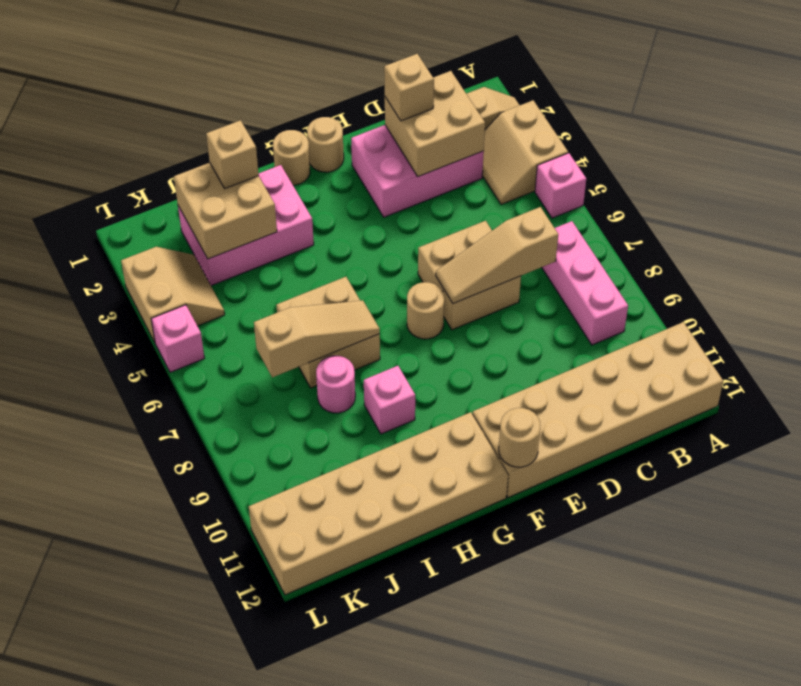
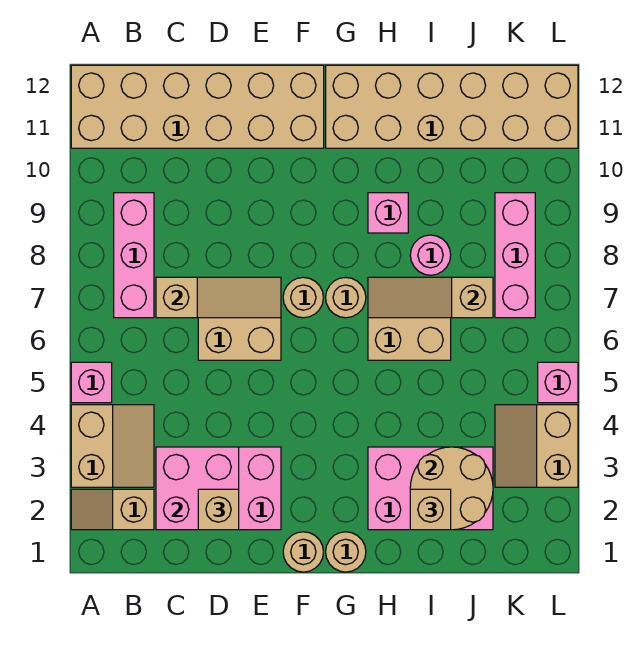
tan 2x2 brick [385,71,485,176] -> pink 2x2 brick [156,447,239,530]
tan 1x1 round brick [499,408,540,467] -> tan 1x1 round brick moved to [326,277,366,318]
tan 2x2 brick [174,163,277,259] -> tan 2x2 round brick [410,447,493,530]
none -> pink 1x3 brick [495,193,535,318]

